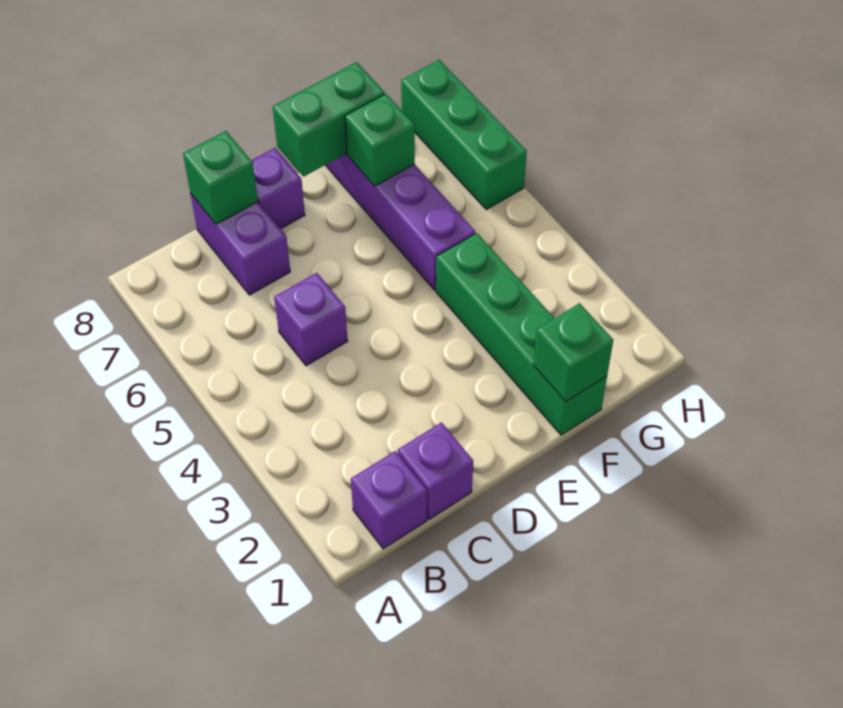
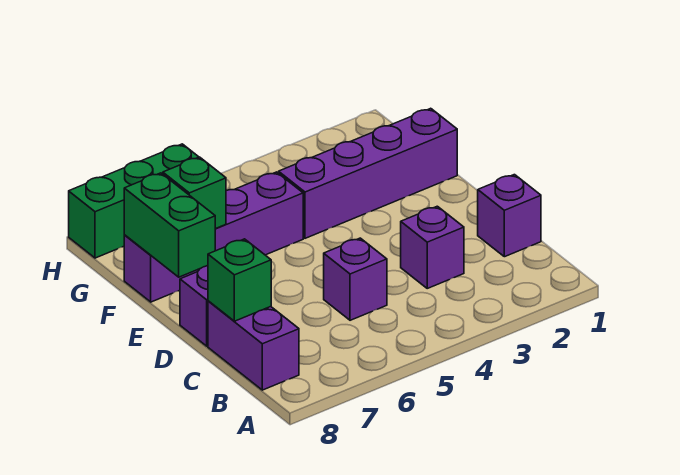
purple 1x1 brick [351,451,427,549] -> purple 1x1 brick moved to [401,206,464,288]
purple 1x2 brick [190,193,290,295] -> purple 1x2 brick turned to [208,301,299,390]
green 1x4 brick [436,233,607,435] -> purple 1x4 brick [279,108,457,238]
green 1x1 brick [533,303,613,402] -> none

